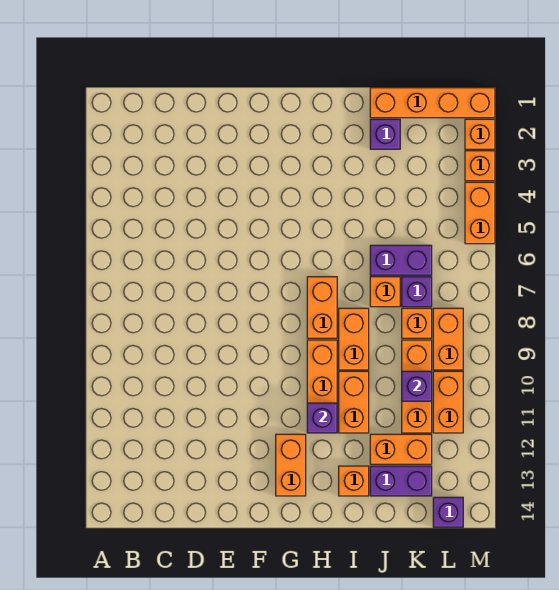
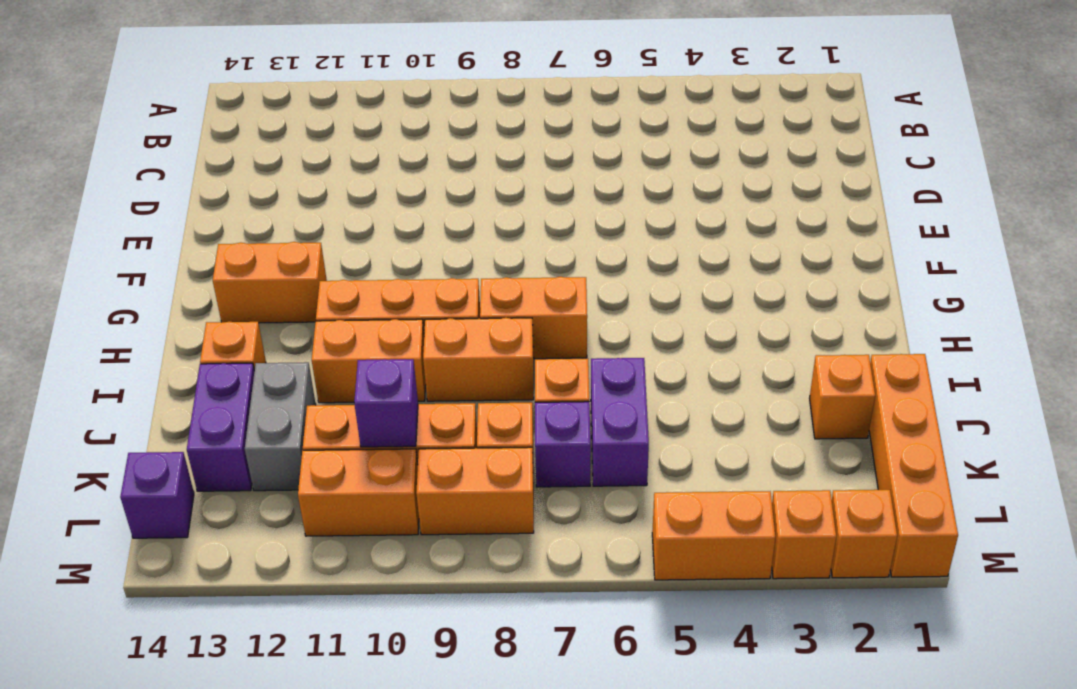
purple 1x1 brick [307,403,337,433] -> none
purple 1x1 brick [370,119,400,149] -> orange 1x1 brick [810,355,875,439]
orange 1x2 brick [370,434,432,464] -> grey 1x2 brick [245,362,316,491]

